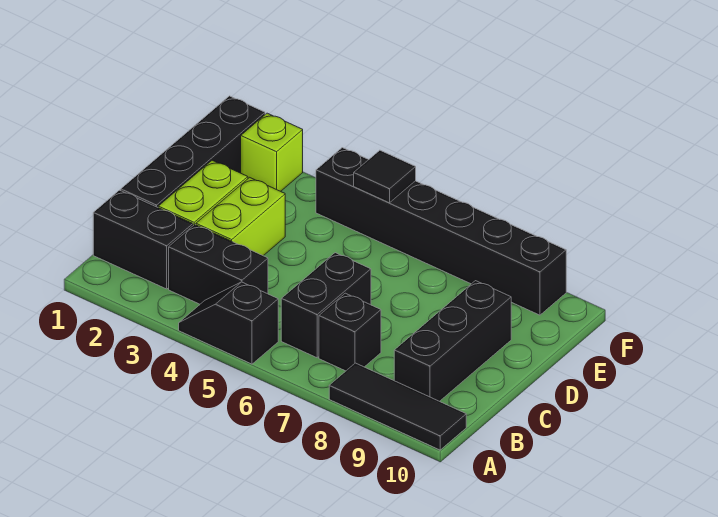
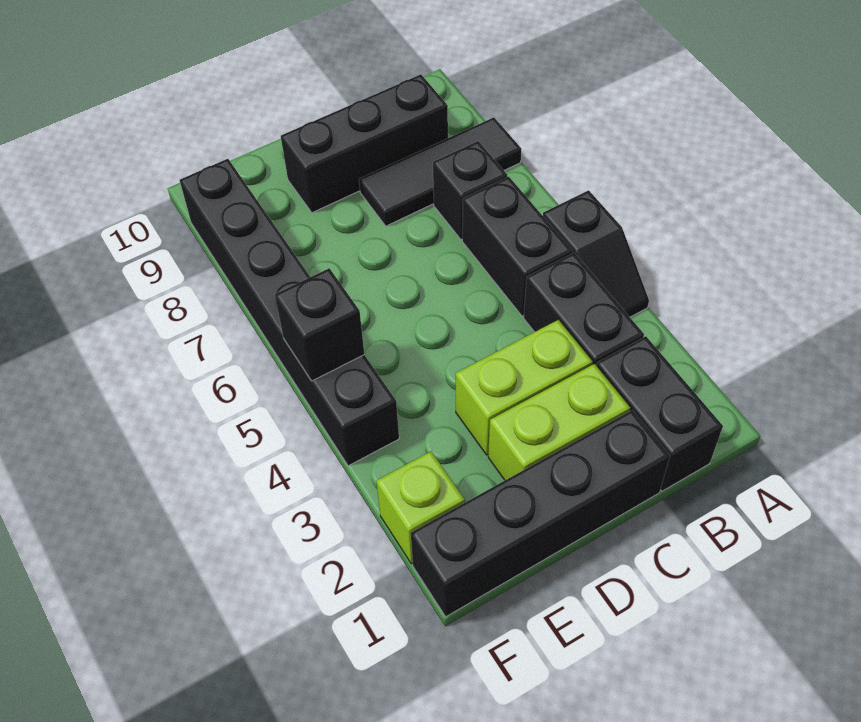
black 1x3 tile [329,363,466,450] -> black 1x3 tile turned to [359,117,521,226]
black 1x2 brick [281,253,371,358] -> black 1x2 brick turned to [462,177,572,316]
black 1x1 tile [354,150,416,203] -> black 1x1 brick [275,268,364,381]

